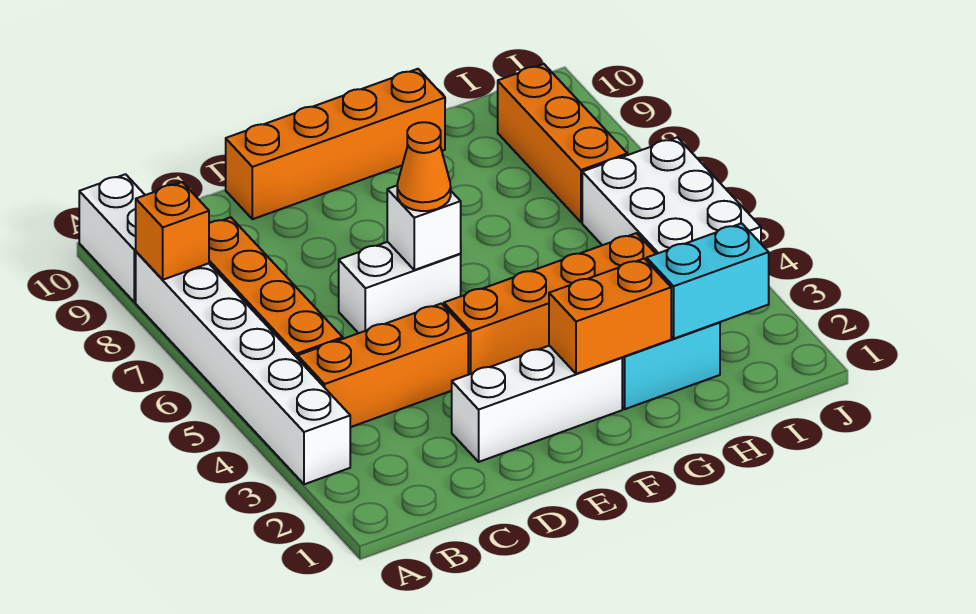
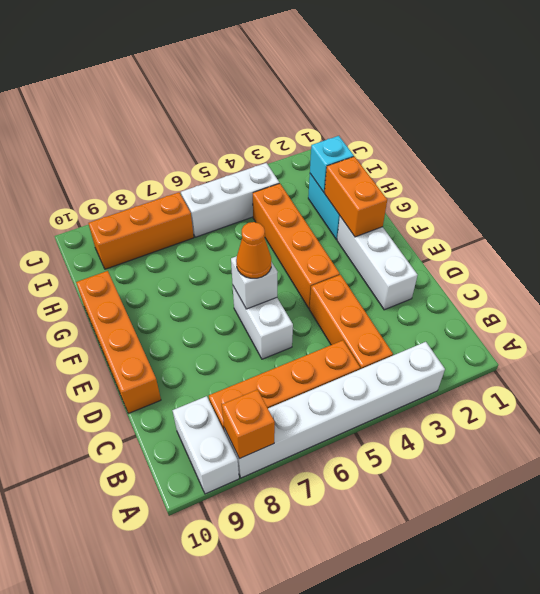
white 1x2 brick [79,174,145,302] -> white 1x2 brick turned to [172,396,239,494]
cyan 1x2 brick [647,223,769,338] -> cyan 1x1 brick [310,136,354,192]
white 2x3 brick [582,137,761,254] -> white 1x3 brick [181,163,279,237]

